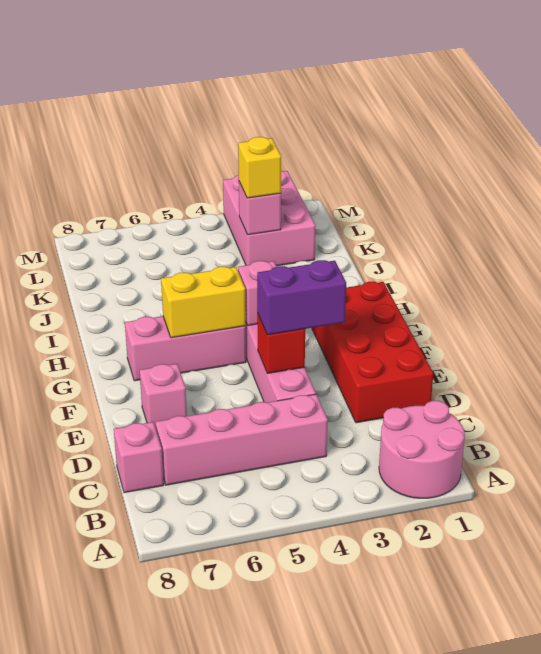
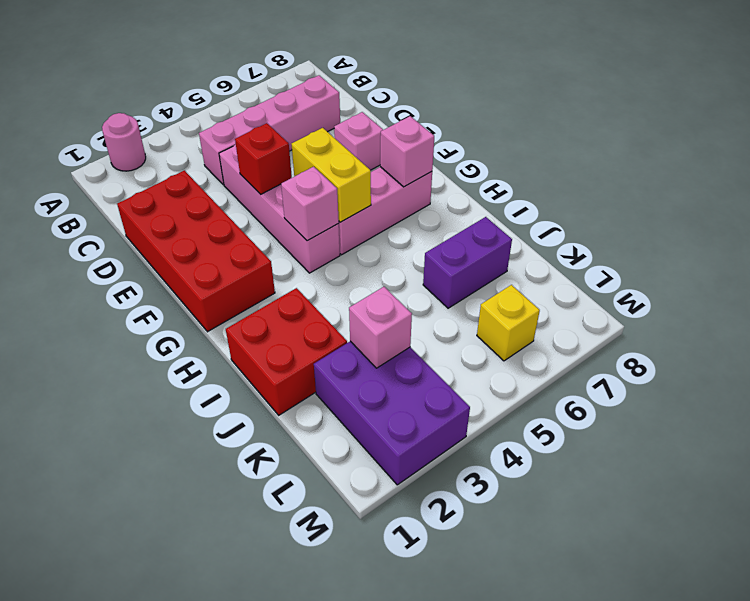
pink 2x2 round brick [379,401,465,498] -> pink 1x1 round brick [102,113,146,171]
pink 1x1 brick [114,422,164,493] -> pink 1x1 brick moved to [380,116,434,187]
purple 1x2 brick [257,260,346,335] -> purple 1x2 brick moved to [423,217,512,308]
yellow 1x2 brick [161,267,246,338] -> yellow 1x2 brick turned to [292,128,371,222]
none -> red 2x2 brick [226,288,347,415]
pink 2x3 brick [223,171,315,266] -> purple 2x3 brick [314,341,470,485]
yellow 1x1 brick [238,137,281,198] -> yellow 1x1 brick moved to [477,285,540,361]

